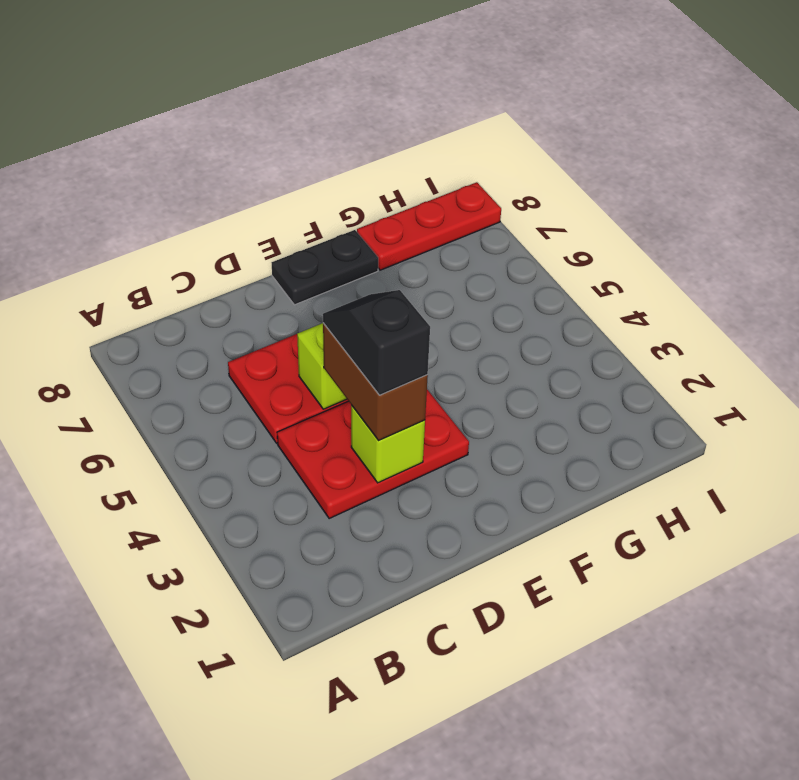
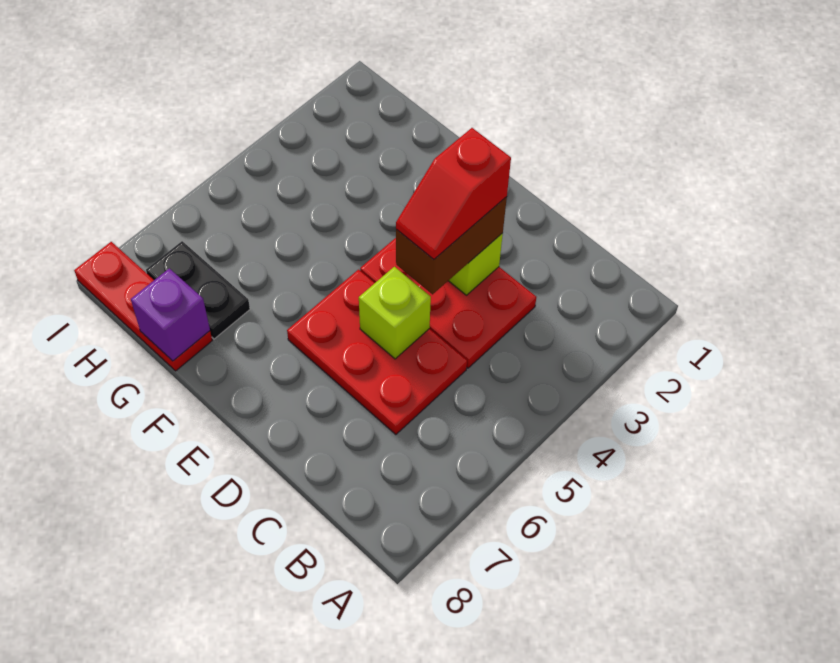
black 1x2 slope [323,290,430,395] -> red 1x2 slope [396,128,511,259]
black 1x2 plate [272,230,378,305] -> black 1x2 plate moved to [146,241,250,339]
none -> purple 1x1 brick [131,268,210,361]

